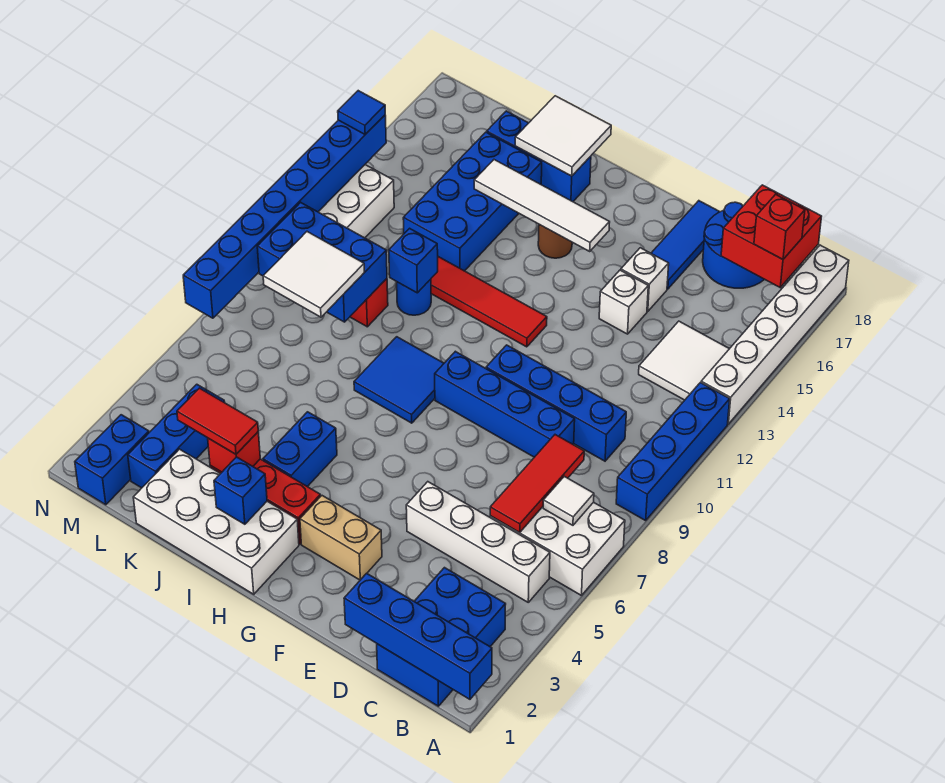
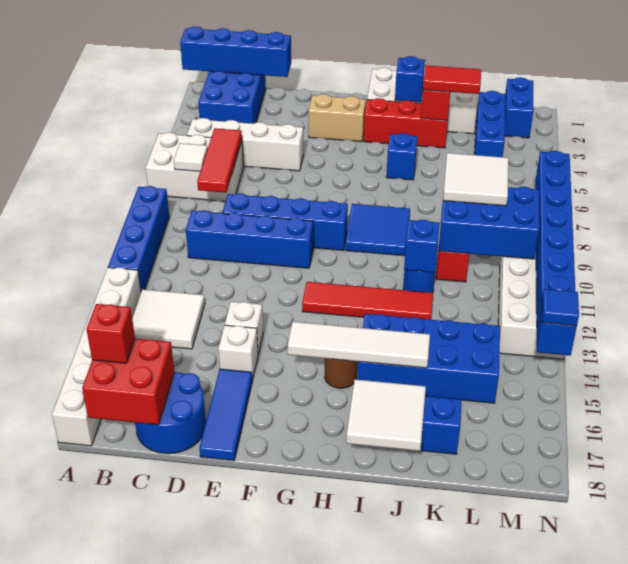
blue 1x2 brick [263,412,337,487] -> blue 1x1 brick [386,133,417,180]
blue 2x4 brick [403,132,542,271] -> blue 2x4 brick turned to [357,314,500,403]

